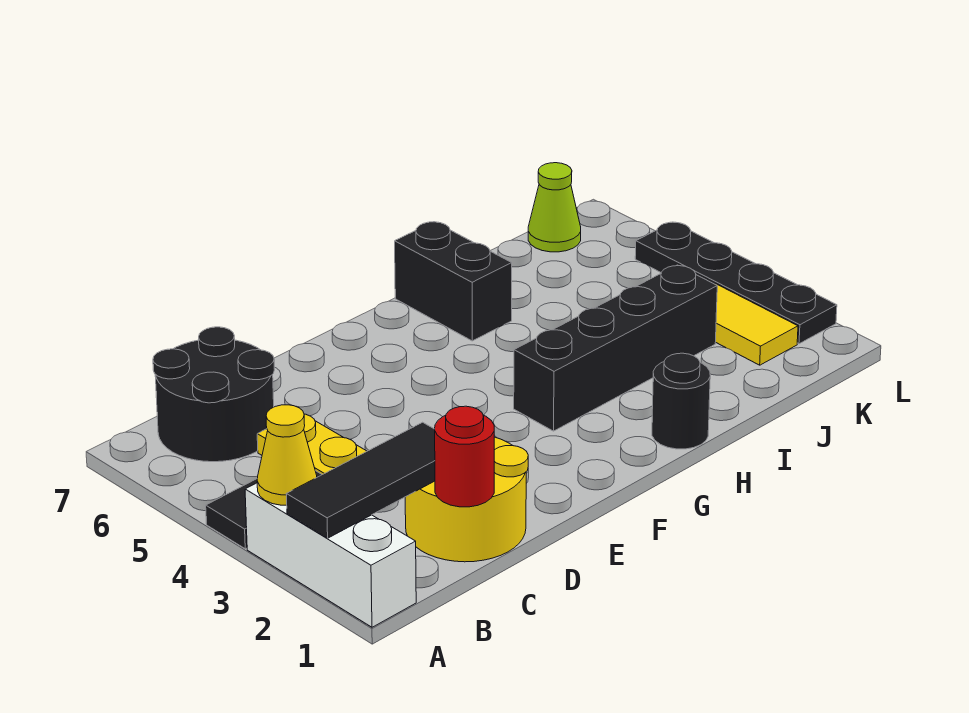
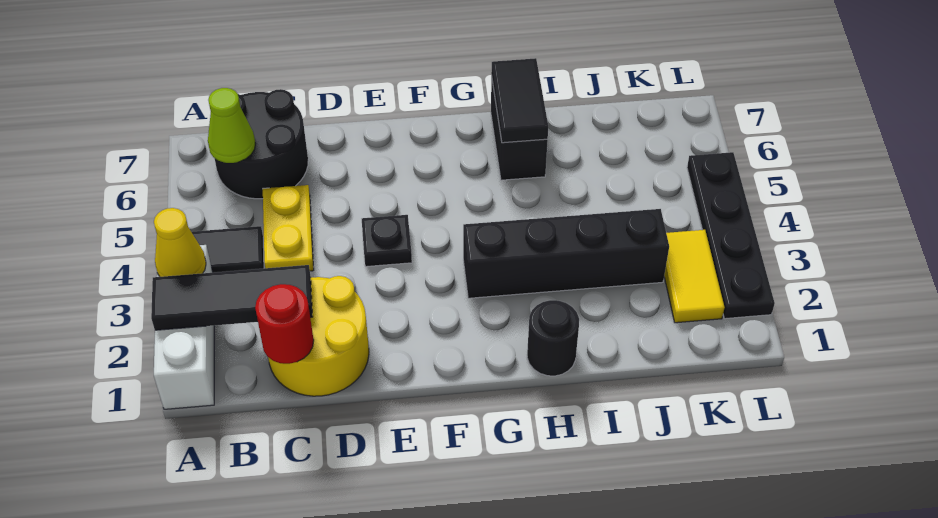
none -> black 1x1 plate [362,215,412,267]
none -> black 1x2 tile [491,58,548,143]
lime 1x1 cone [528,163,581,252] -> lime 1x1 cone moved to [208,88,255,163]

